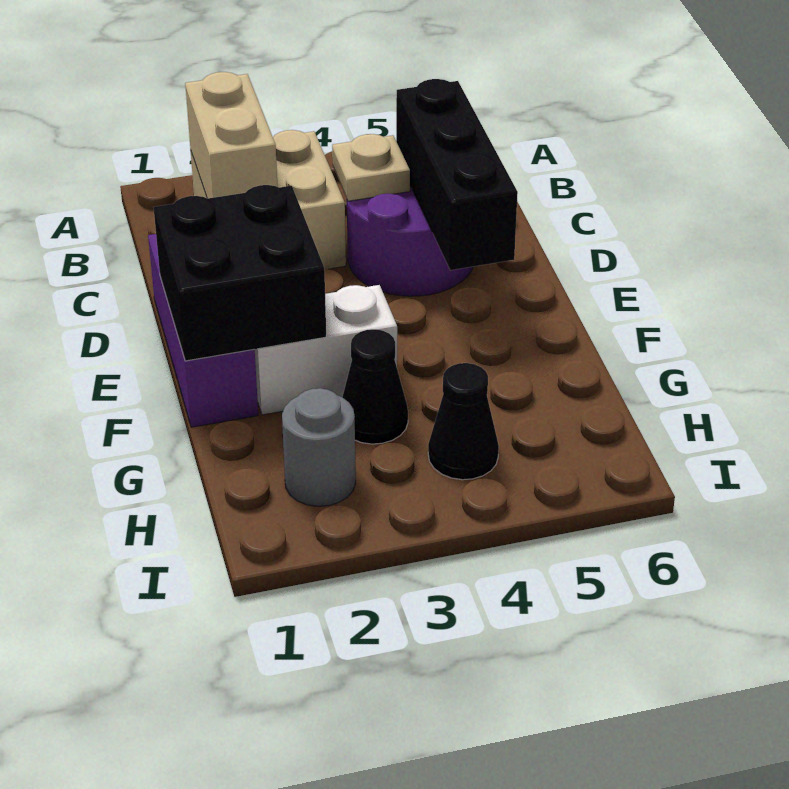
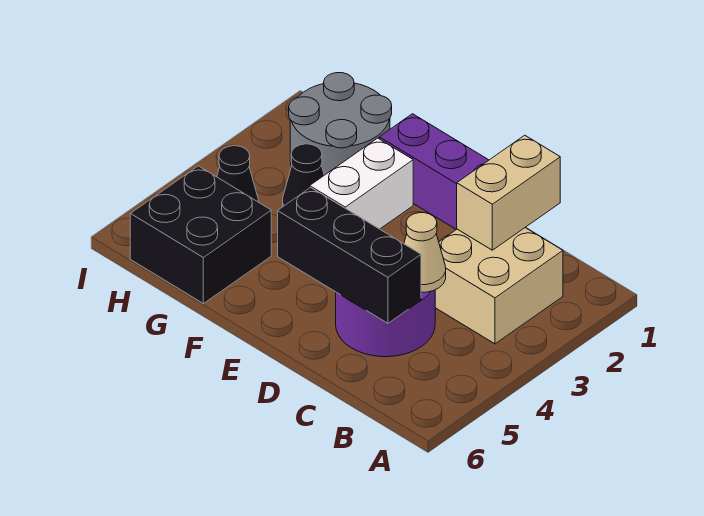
tan 1x2 brick [185,72,278,199] -> tan 1x2 brick turned to [457,135,560,250]
tan 1x1 plate [332,134,410,201] -> tan 1x1 cone [404,213,446,292]
black 2x2 brick [154,185,326,361] -> black 2x2 brick moved to [130,166,271,304]
grey 1x1 round brick [282,388,356,506] -> grey 2x2 round brick [289,73,392,175]

